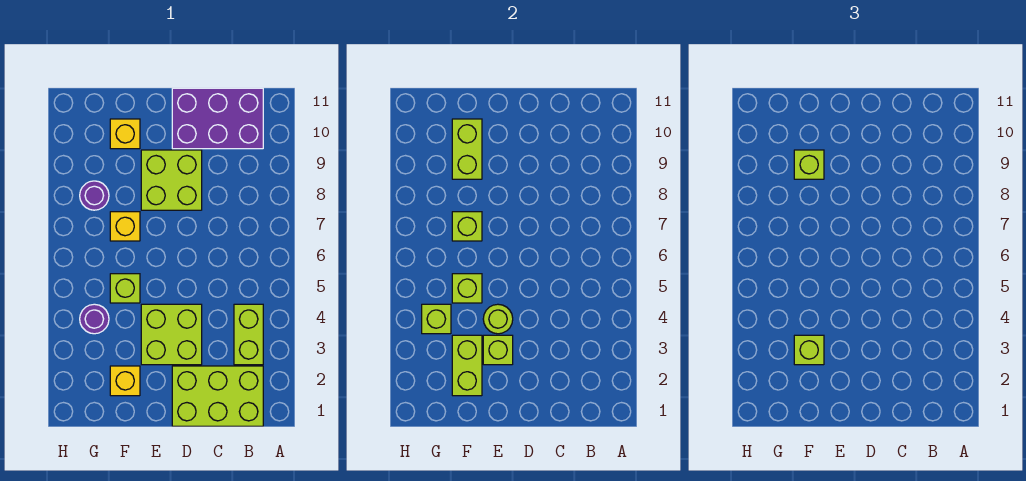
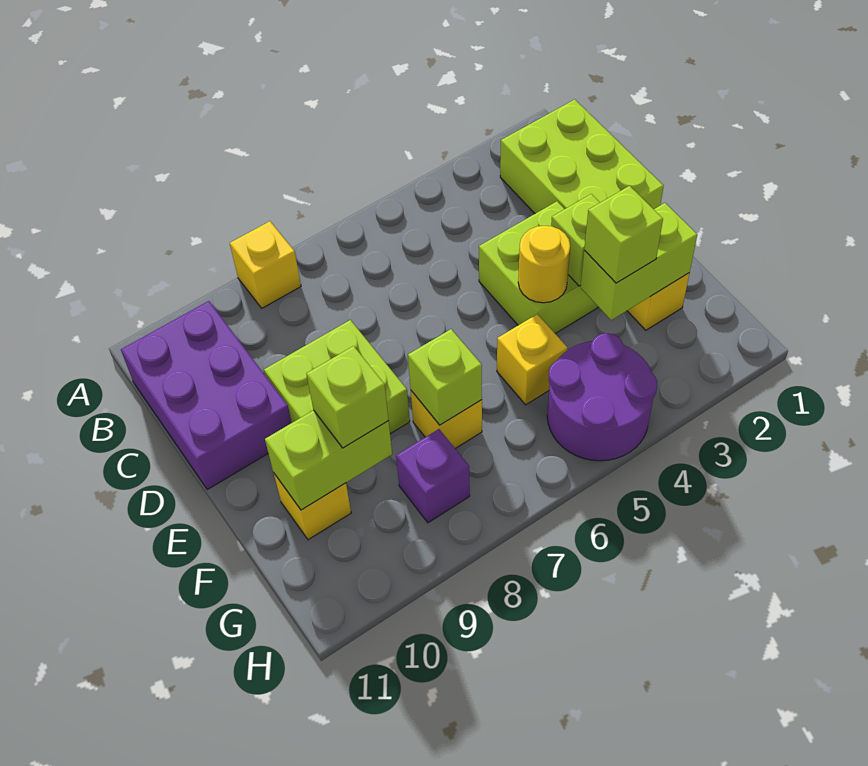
none -> yellow 1x1 brick [230,221,301,308]
lime 1x2 brick [234,304,263,365] -> none
lime 1x1 round brick [483,304,513,334] -> yellow 1x1 round brick [518,226,570,303]
lime 1x1 brick [110,274,140,303] -> yellow 1x1 brick [497,314,567,405]
lime 1x1 brick [452,274,482,303] -> none
purple 1x1 round brick [80,304,109,334] -> purple 2x2 round brick [547,333,657,461]
lime 1x1 brick [422,304,451,334] -> none
purple 1x1 round brick [80,181,109,210] -> purple 1x1 brick [396,429,470,523]

